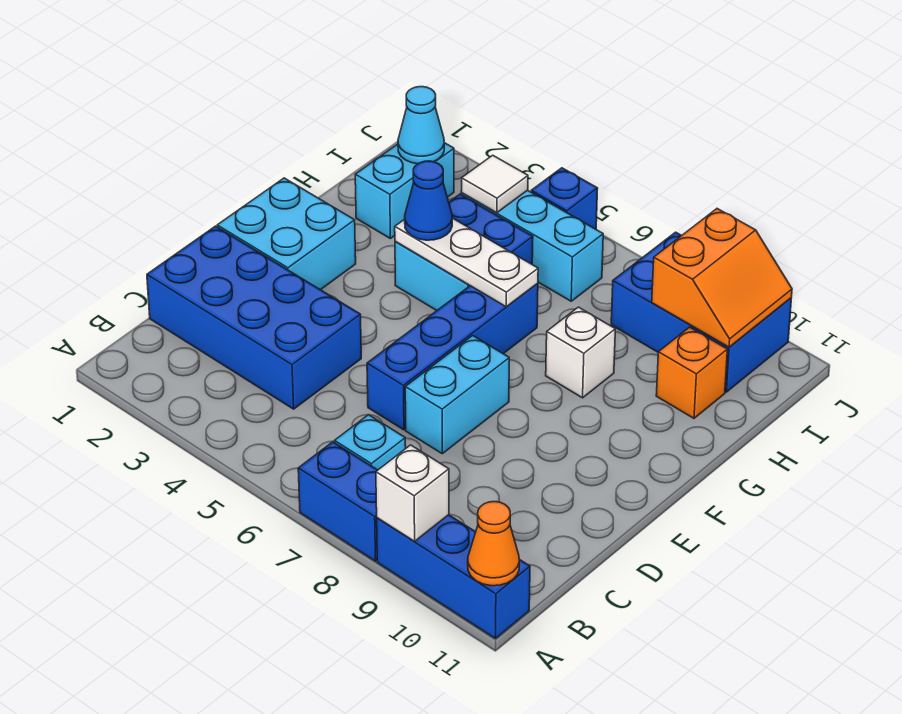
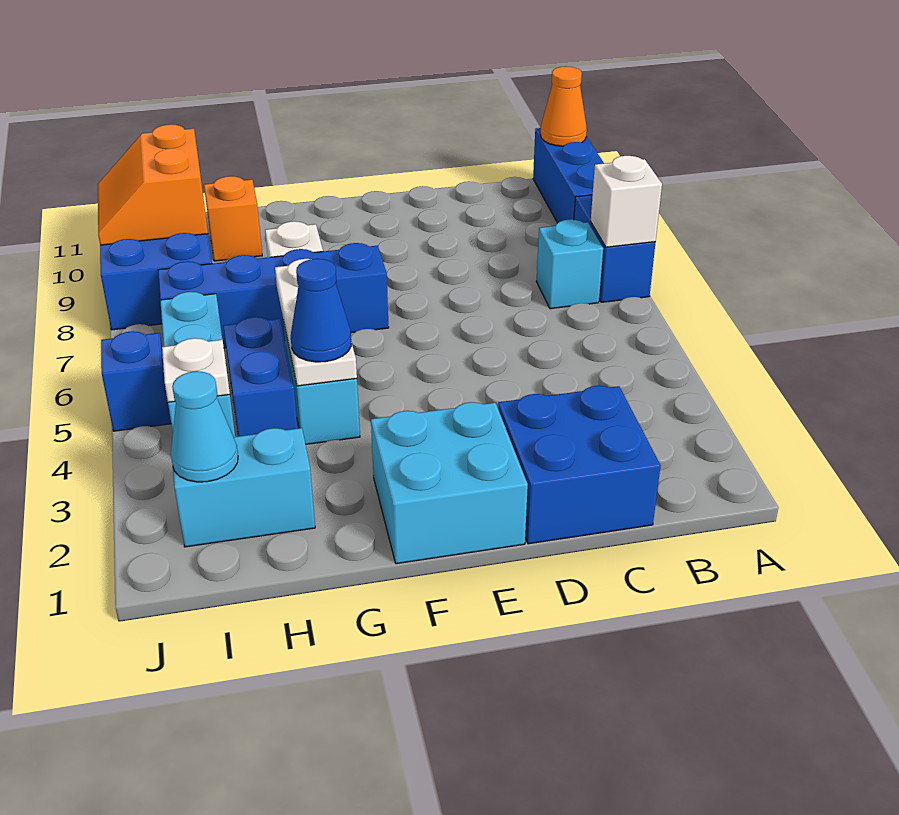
white 1x1 brick [376,445,449,541] -> white 1x1 brick moved to [591,156,662,247]
blue 2x4 brick [147,226,361,409] -> blue 2x2 brick [498,386,661,544]
blue 1x4 brick [367,283,538,430] -> blue 1x4 brick moved to [158,243,389,348]
cyan 1x2 brick [405,336,509,454] -> none
white 1x1 tile [461,155,528,213] -> white 1x1 plate [162,338,230,402]
orange 2x2 slope [652,209,792,347] -> orange 2x2 slope turned to [98,124,208,245]

